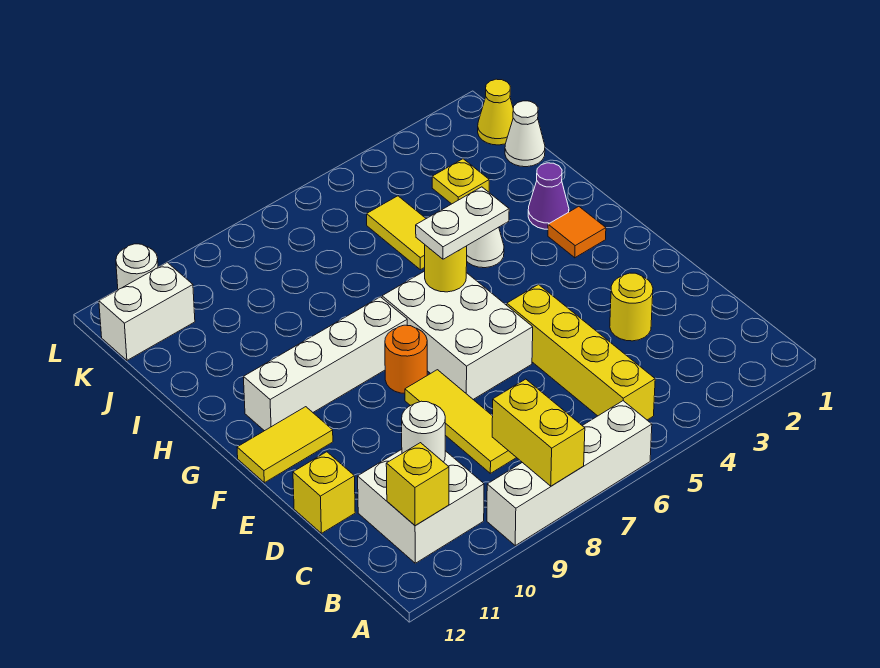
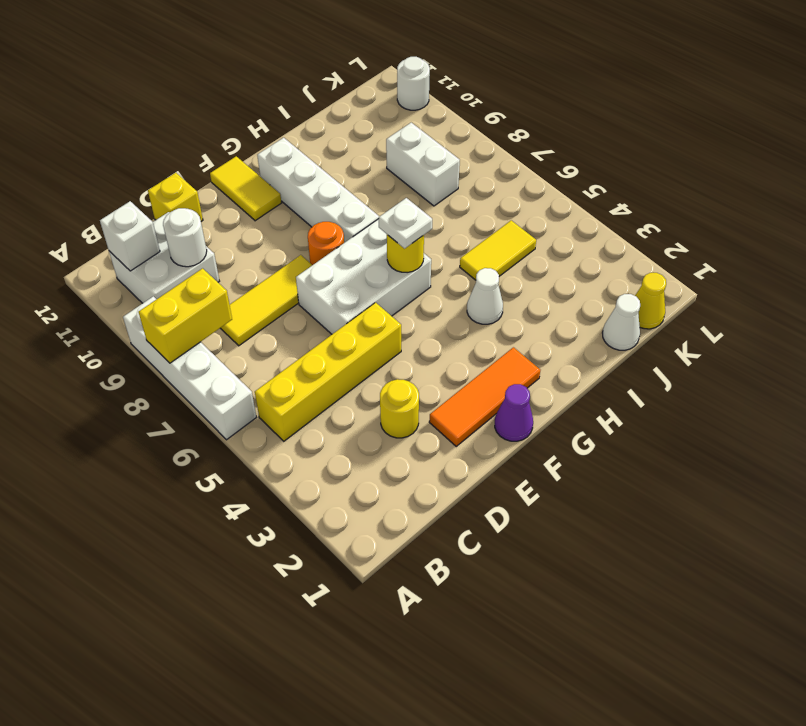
yellow 1x1 brick [386,443,449,526] -> white 1x1 brick [100,201,160,271]
orange 1x1 tile [548,207,606,258] -> orange 1x3 tile [429,347,540,446]
white 1x2 plate [416,187,509,259] -> white 1x1 plate [379,198,432,249]
purple 1x1 cone [528,163,569,229] -> purple 1x1 cone moved to [495,384,533,441]
yellow 1x1 plate [432,159,489,204] -> none
white 1x2 brick [99,263,195,360] -> white 1x2 brick moved to [386,123,460,206]

